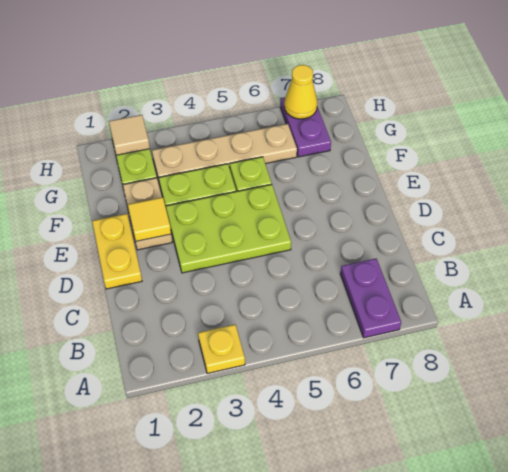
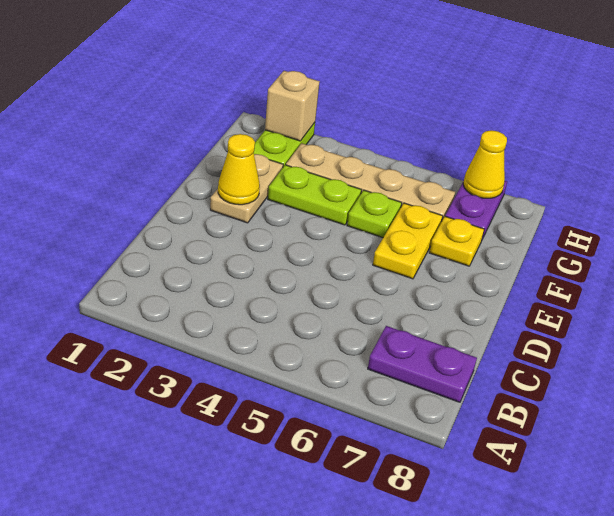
yellow 1x1 plate [198,325,245,374] -> yellow 1x1 plate moved to [429,216,484,266]
purple 1x2 plate [340,259,401,338] -> purple 1x2 plate turned to [368,326,477,402]
yellow 1x2 plate [92,214,142,289] -> yellow 1x2 plate moved to [373,203,442,279]
lime 2x3 plate [166,184,291,273] -> none
yellow 1x1 tile [128,197,171,241] -> yellow 1x1 cone [218,134,260,205]
tan 1x1 tile [109,115,150,155] -> tan 1x1 brick [265,71,320,141]

